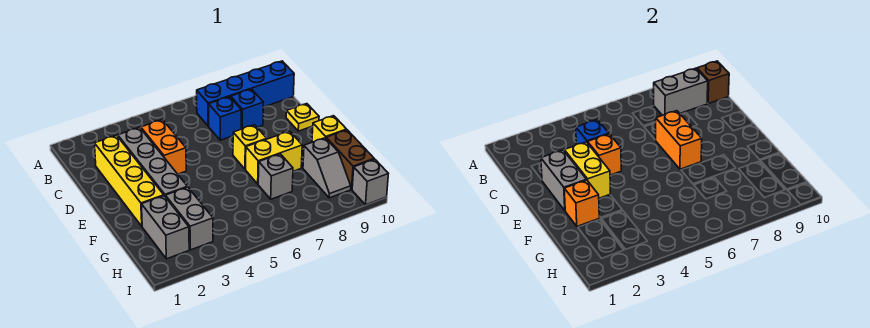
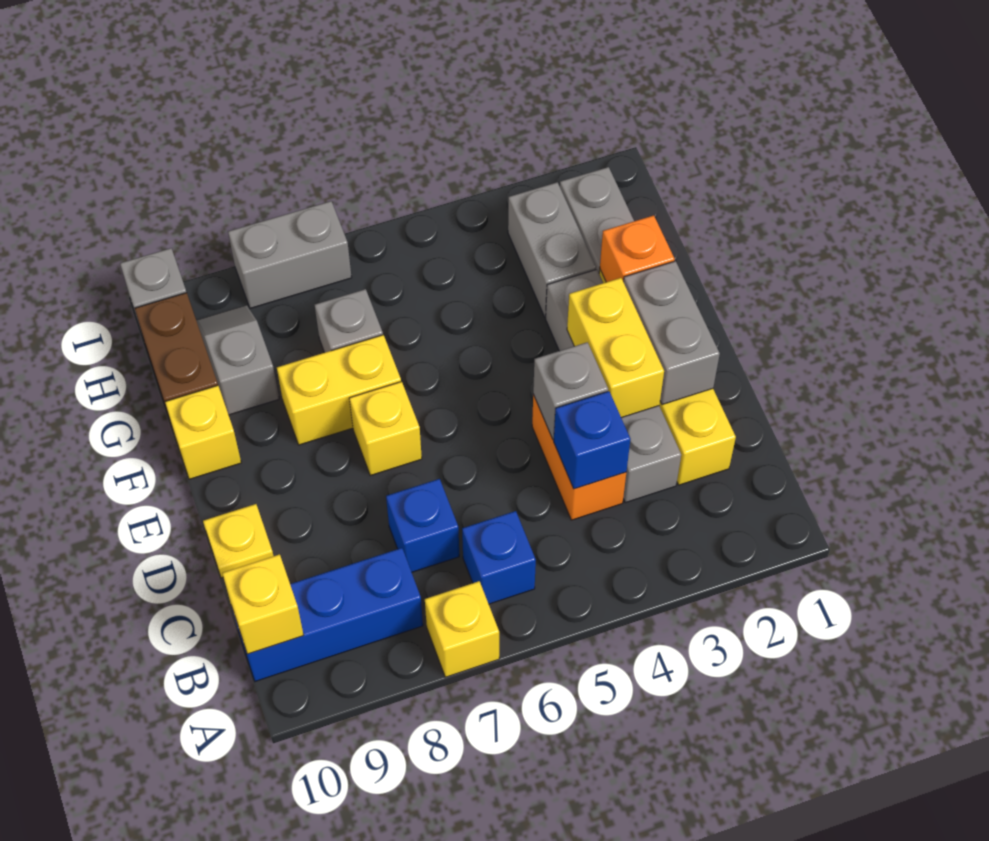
none -> yellow 1x1 brick [425,581,499,677]
blue 1x4 brick [197,61,294,126] -> blue 1x3 brick [232,548,423,681]
grey 1x2 brick [654,68,708,115] -> grey 1x2 brick moved to [228,201,352,308]
brown 1x1 brick [697,61,729,103] -> yellow 1x1 brick [222,554,304,654]
blue 1x1 brick [231,89,263,129] -> blue 1x1 brick moved to [462,511,536,604]
orange 1x1 brick [588,134,621,175] -> grey 1x1 brick [533,342,608,439]
orange 1x2 brick [656,111,702,169] -> none

